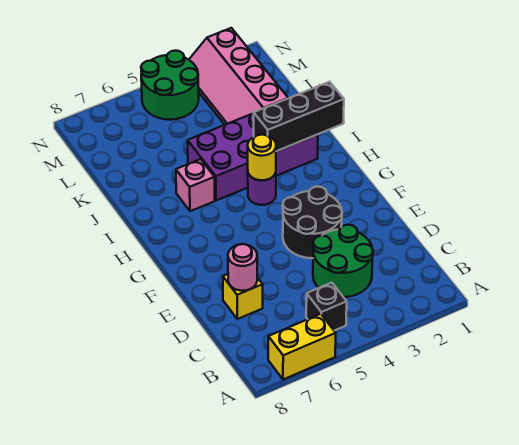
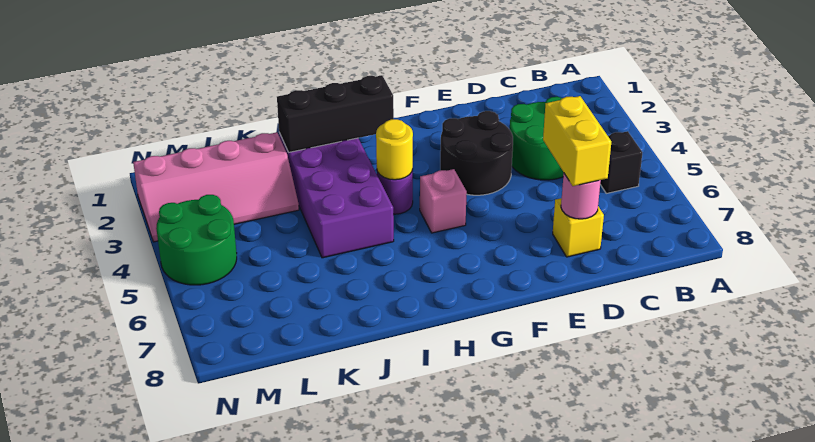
yellow 1x2 brick [268,314,336,380] -> yellow 1x2 brick moved to [543,96,611,186]
black 1x3 brick [254,82,344,151] -> black 1x3 brick turned to [277,75,394,152]
pink 1x1 brick [176,159,215,211] -> pink 1x1 brick moved to [420,169,467,233]

